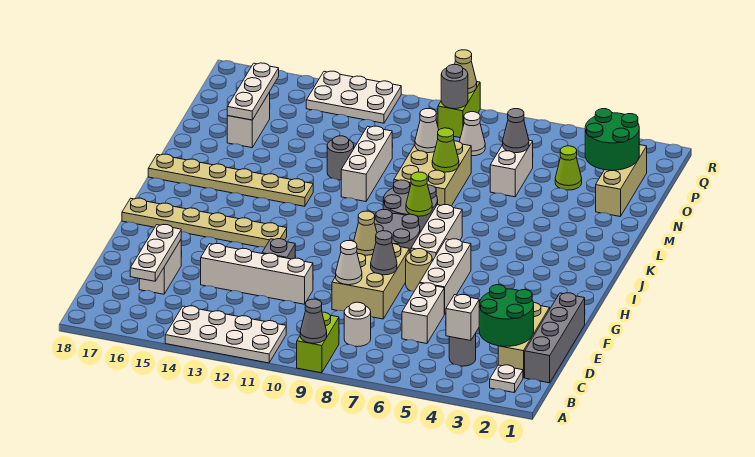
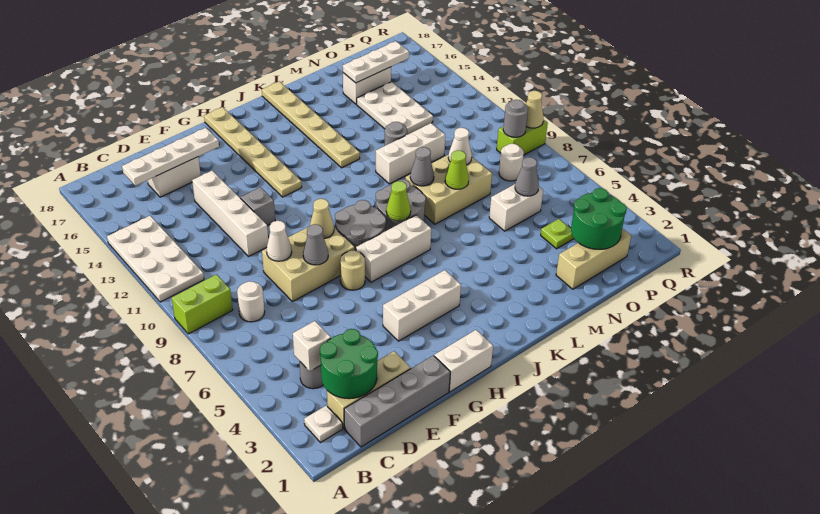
grey 1x1 cone [300,299,327,343] -> grey 1x1 cone moved to [410,147,434,186]
white 1x3 plate [130,225,181,281] -> white 1x4 plate [122,128,219,186]
white 1x2 brick [402,283,444,344] -> white 1x2 brick moved to [434,330,493,392]
white 1x3 brick [420,239,471,314] -> white 1x3 brick moved to [383,270,461,341]
lime 1x1 cone [555,146,582,190] -> lime 1x1 plate [541,219,574,249]
white 1x1 cone [459,112,485,156] -> white 1x1 round brick [499,144,524,181]
white 2x3 plate [306,71,401,123] -> white 2x3 plate moved to [357,82,433,135]

